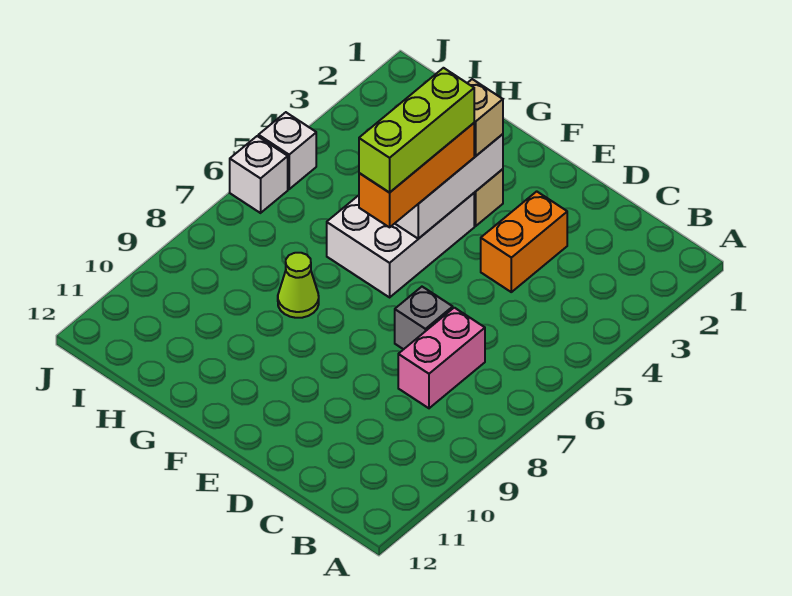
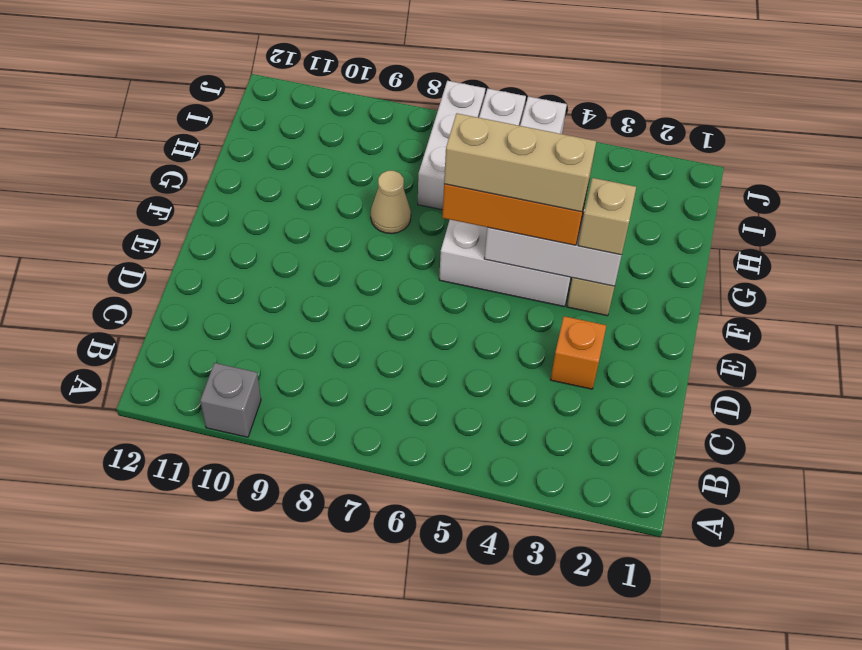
pink 1x2 brick [398,308,485,408] -> none
orange 1x2 brick [481,191,567,292] -> orange 1x1 brick [551,316,606,389]
grey 1x1 brick [395,287,453,349] -> grey 1x1 brick moved to [200,363,261,437]
lime 1x3 brick [359,68,474,193] -> tan 1x3 brick [444,113,596,212]
lime 1x1 cone [278,253,319,318] -> tan 1x1 cone [371,171,411,234]
none -> white 1x3 brick [418,81,485,210]

